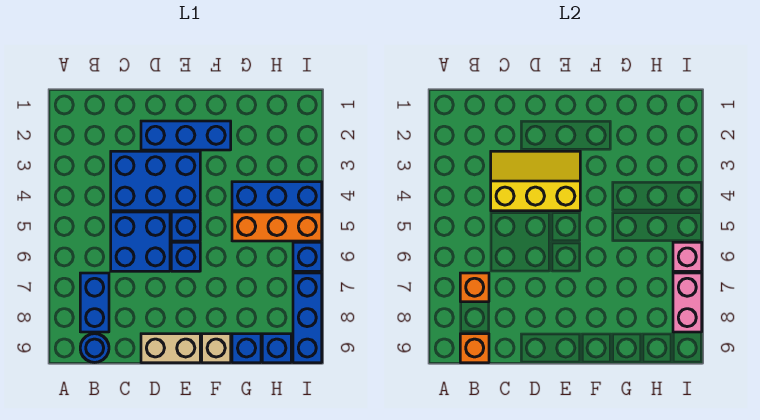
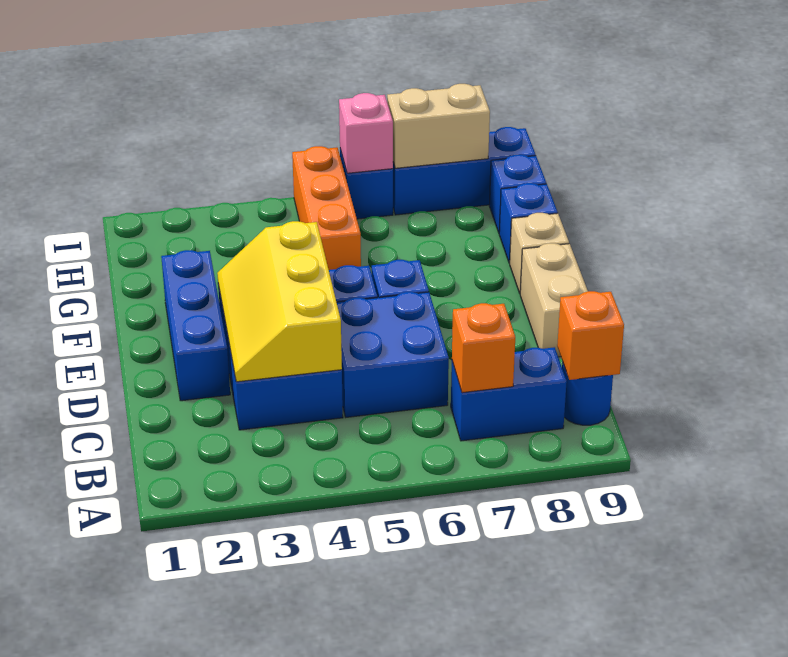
blue 1x3 brick [232,182,322,211] -> none
pink 1x2 brick [673,273,702,332] -> tan 1x2 brick [387,84,490,168]

